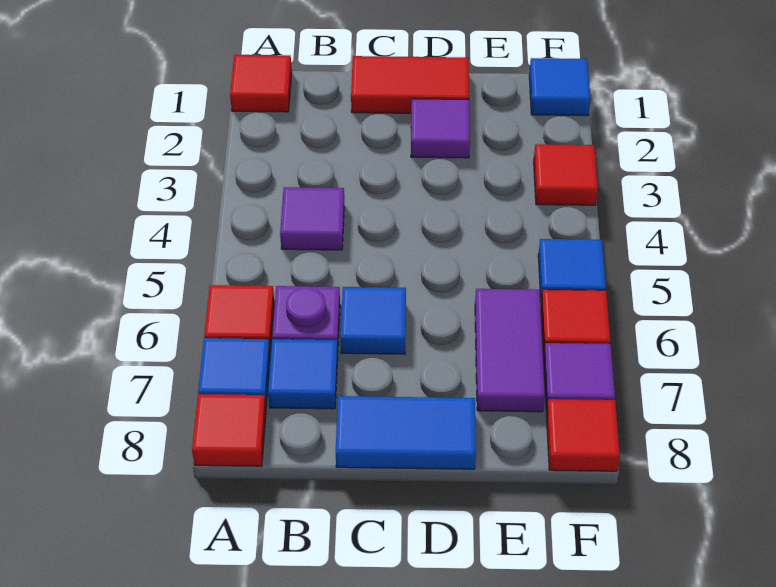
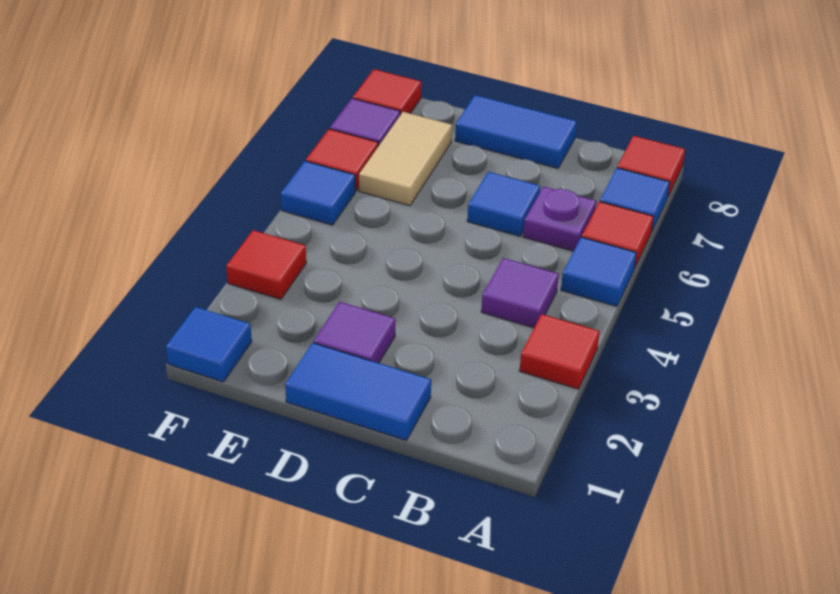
red 1x1 tile [230,55,292,112] -> red 1x1 tile moved to [520,314,600,389]
blue 1x1 tile [268,339,338,409] -> blue 1x1 tile moved to [561,237,637,306]
red 1x2 tile [351,56,469,113] -> blue 1x2 tile [285,343,431,440]
purple 1x2 tile [475,289,545,412] -> tan 1x2 tile [359,112,452,206]

